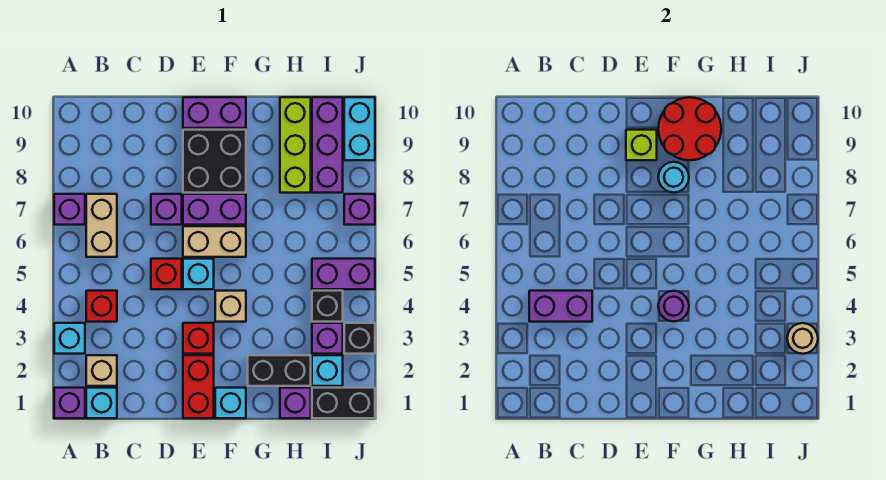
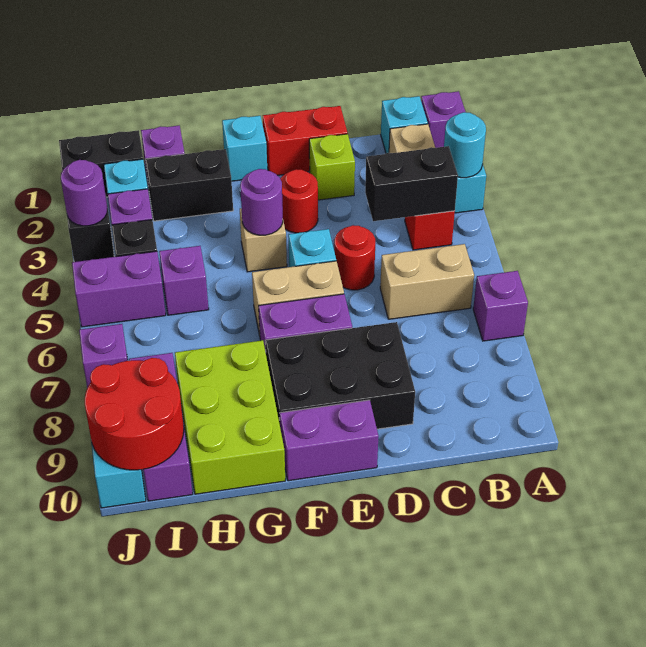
purple 1x2 brick [529,291,592,322] -> black 1x2 brick [365,146,458,221]
tan 1x2 brick [86,194,117,257] -> tan 1x2 brick turned to [380,244,474,319]
red 1x1 brick [151,259,182,289] -> red 1x1 round brick [334,225,375,290]
purple 1x1 brick [151,194,182,225] -> purple 1x1 brick moved to [159,246,209,315]
red 1x2 brick [183,355,214,418] -> red 1x2 brick turned to [263,106,347,175]
red 1x1 brick [183,323,214,354] -> red 1x1 round brick [280,169,318,233]
black 2x2 brick [183,130,246,193] -> black 2x3 brick [265,322,415,429]
lime 1x1 brick [626,130,657,160] -> lime 1x1 brick moved to [309,134,355,200]
cyan 1x1 round brick [658,162,689,193] -> cyan 1x1 round brick moved to [444,112,486,178]
red 2x2 round brick [658,97,721,160] -> red 2x2 round brick moved to [85,358,184,470]
lime 1x3 brick [280,97,311,193] -> lime 2x3 brick [175,340,285,494]
tan 1x1 round brick [787,323,818,354] -> purple 1x1 round brick [61,160,107,226]

